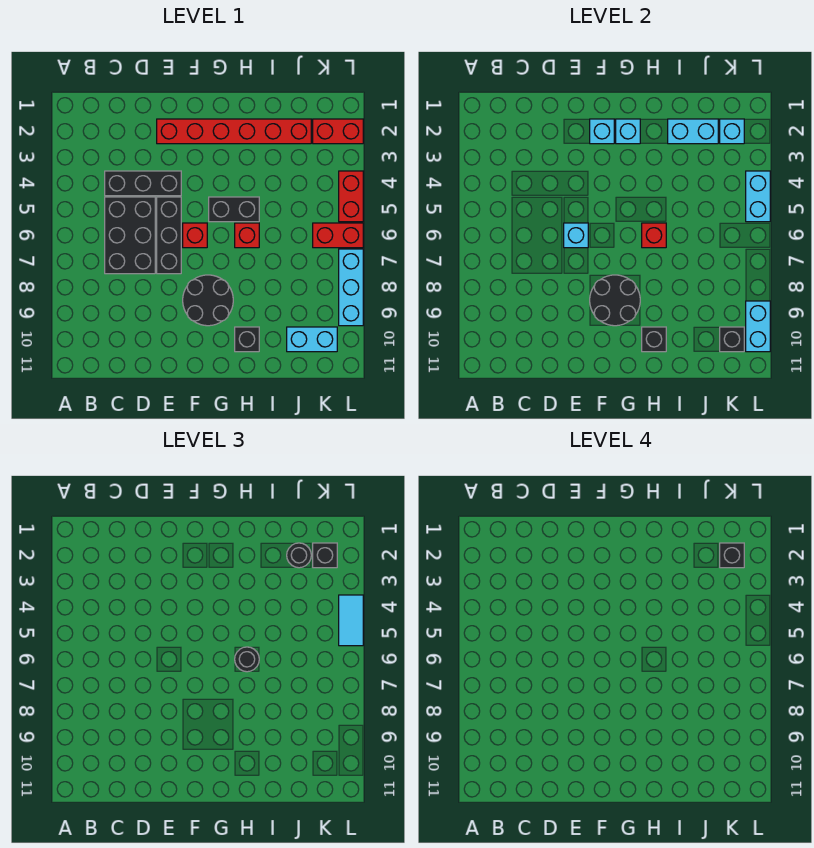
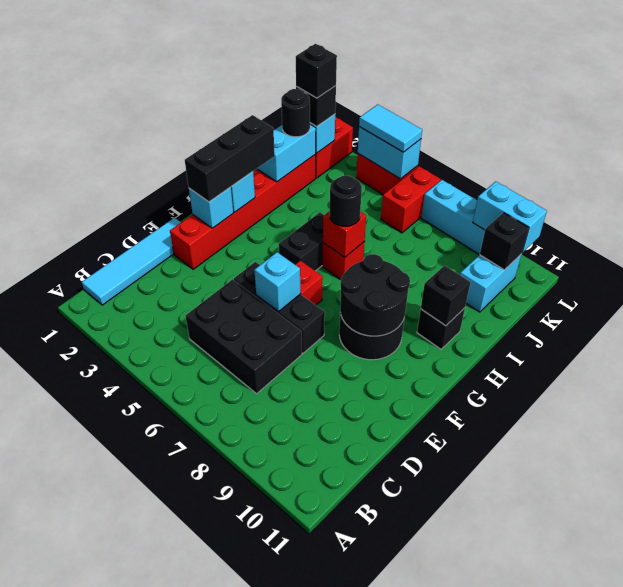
none -> cyan 1x4 tile [82,218,181,305]
black 1x3 brick [105,171,181,196] -> black 1x3 brick moved to [185,115,275,202]

